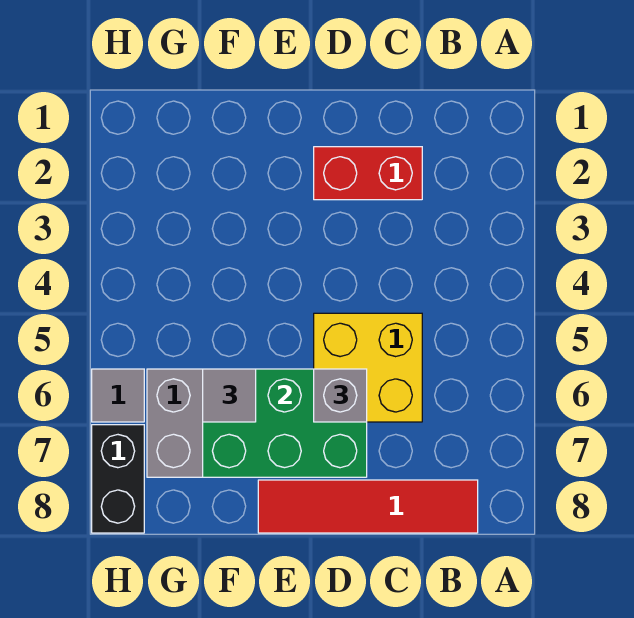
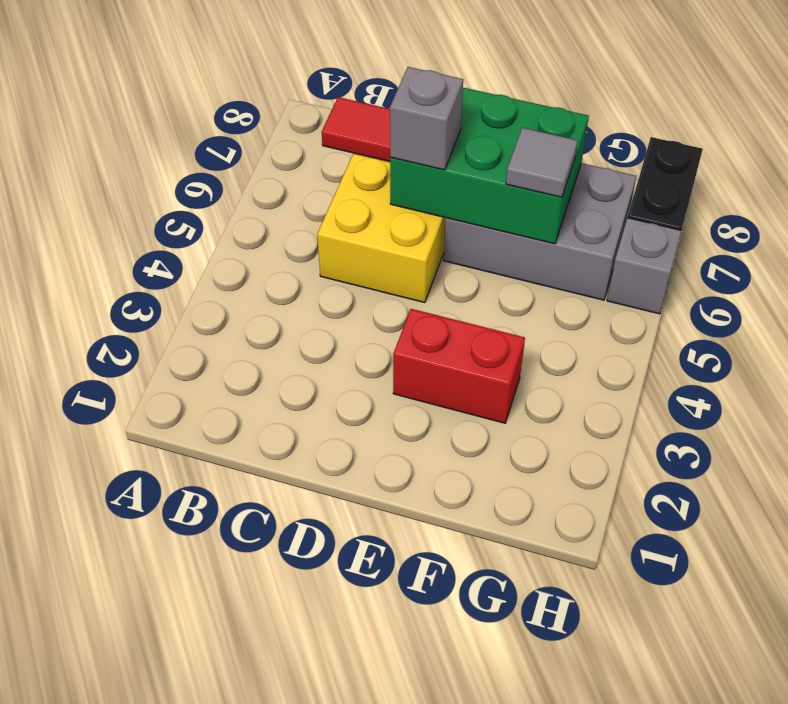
red 1x2 brick [314,147,422,200] -> red 1x2 brick moved to [393,309,525,423]
grey 1x1 tile [92,369,144,422] -> grey 1x1 brick [607,218,682,314]

